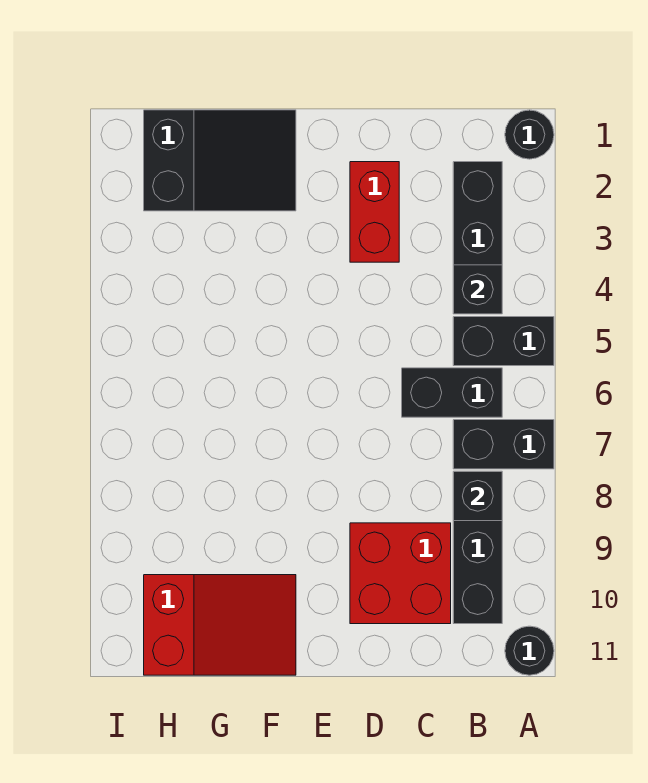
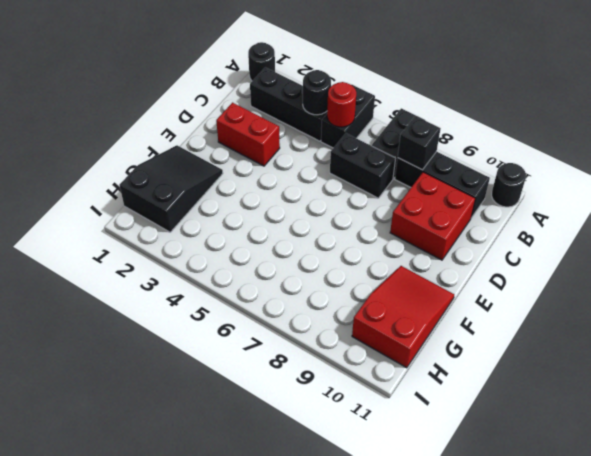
black 1x1 brick [453,265,502,314] -> black 1x1 round brick [303,70,331,115]
none -> red 1x1 round brick [327,82,356,127]
black 1x2 brick [402,368,502,417] -> black 1x2 brick turned to [330,133,395,198]

